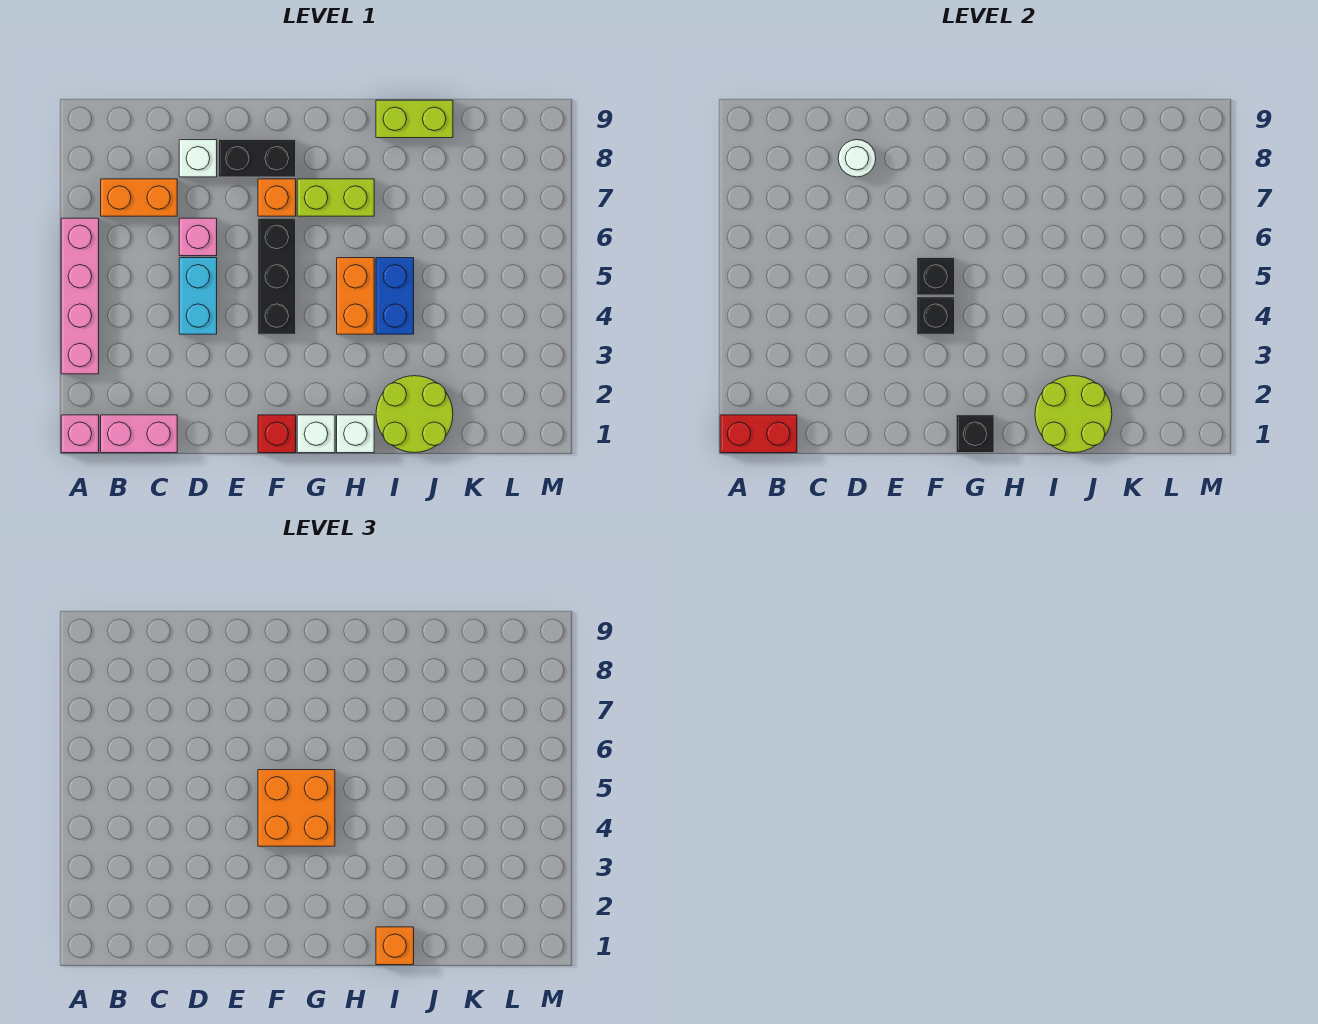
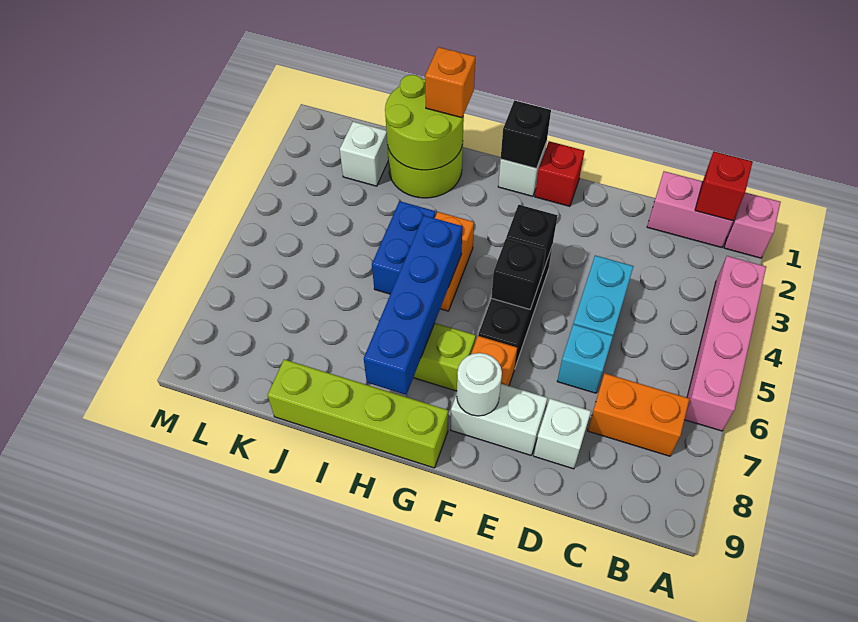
red 1x2 brick [720,415,797,453] -> red 1x1 brick [695,152,753,221]
pink 1x1 brick [179,218,217,256] -> cyan 1x1 brick [557,324,613,393]
white 1x1 round brick [838,140,876,177] -> white 1x1 round brick moved to [457,353,502,416]
black 1x2 brick [219,140,296,177] -> white 1x2 brick [451,384,547,455]
orange 2x2 brick [258,770,335,846] -> none
white 1x1 brick [337,415,374,453] -> white 1x1 brick moved to [340,122,388,186]
none -> blue 1x4 brick [364,216,462,395]
lime 1x2 brick [376,100,453,138] -> lime 1x4 brick [268,359,448,468]

